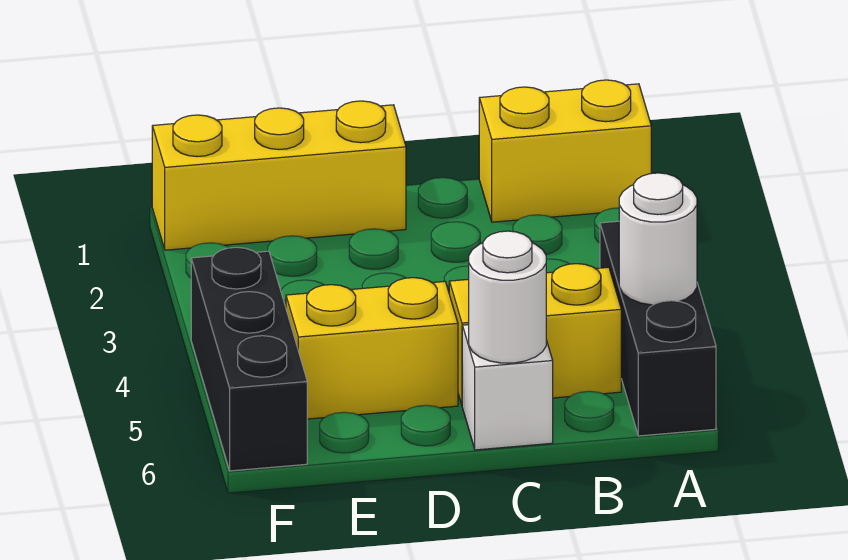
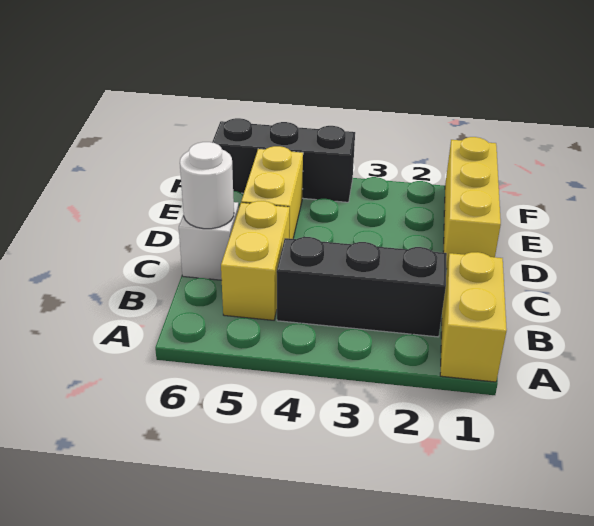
black 1x3 brick [600,221,716,436] -> black 1x3 brick moved to [277,237,447,337]
white 1x1 round brick [619,173,697,305] -> none

